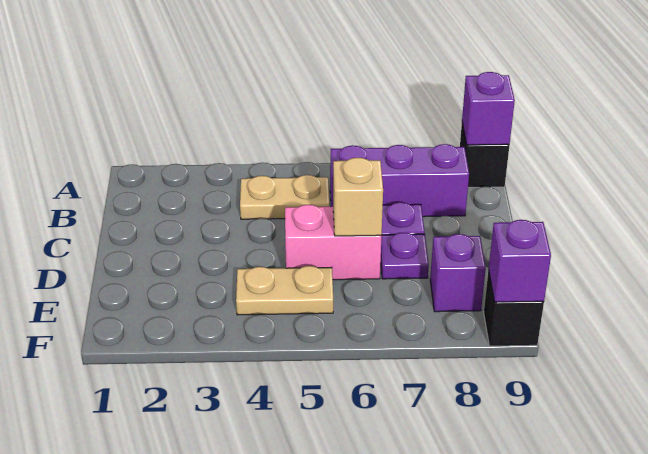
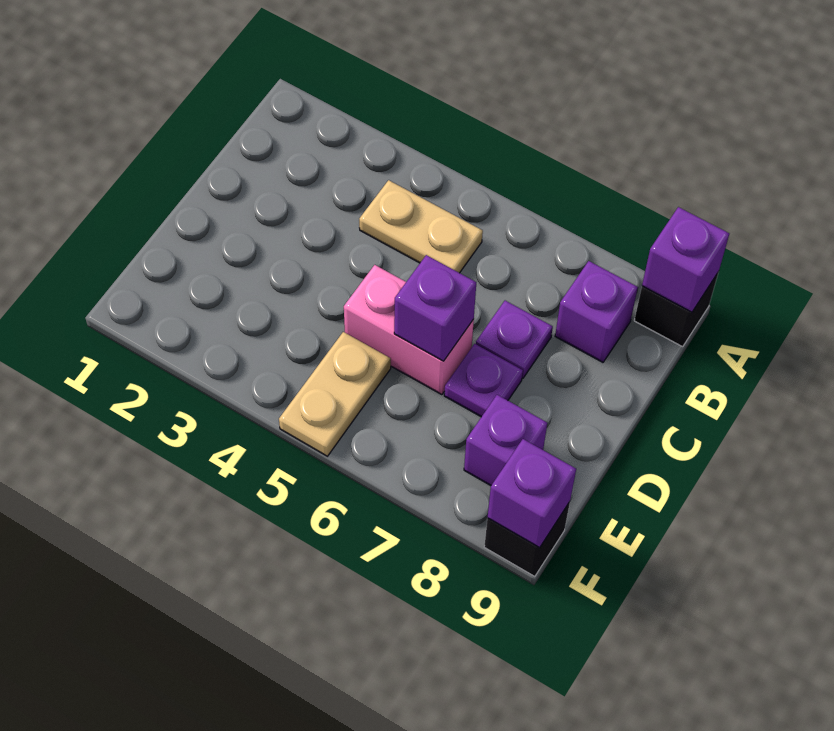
purple 1x3 brick [330,144,469,217] -> purple 1x1 brick [555,261,638,362]
tan 1x1 brick [333,158,383,236] -> purple 1x1 brick [394,255,476,361]
tan 1x2 plate [236,266,333,315] -> tan 1x2 plate turned to [279,332,391,456]

